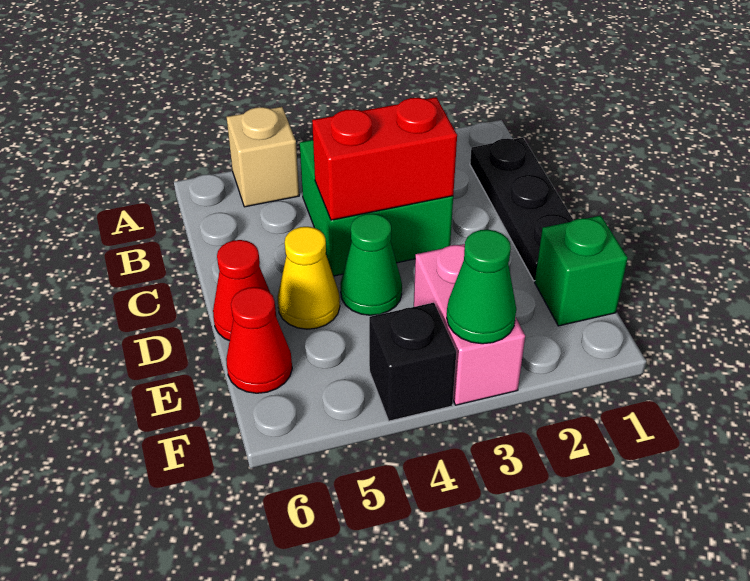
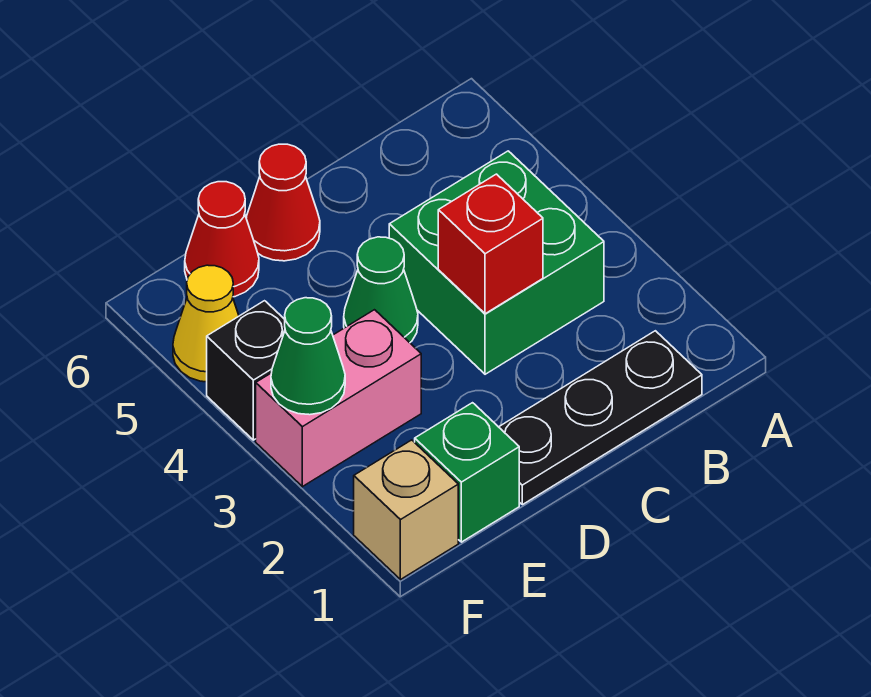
tan 1x1 brick [227,107,299,207] -> tan 1x1 brick moved to [354,440,458,580]
red 1x2 brick [312,97,457,220] -> red 1x1 brick [438,174,543,314]
yellow 1x1 cone [278,227,340,329] -> yellow 1x1 cone moved to [173,265,239,382]

